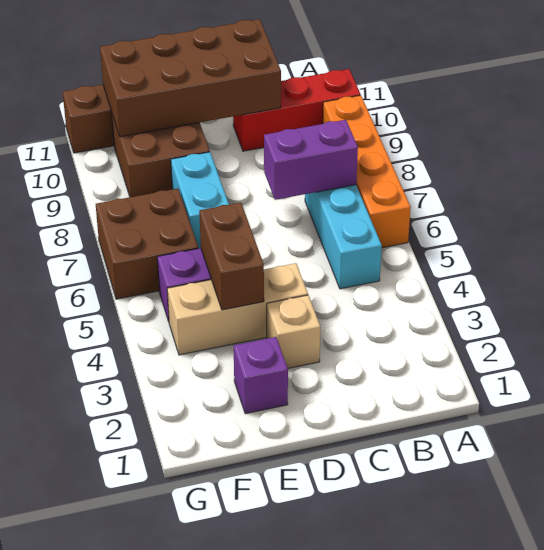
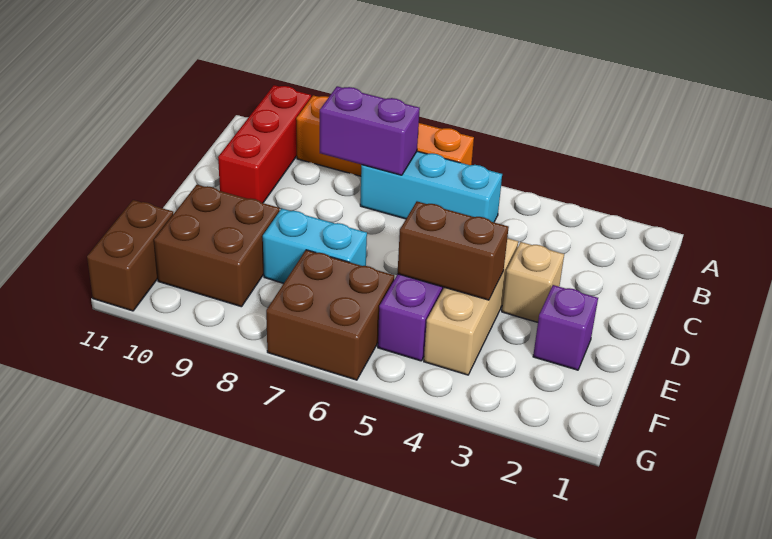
purple 1x2 brick [264,120,358,200] -> purple 1x2 brick turned to [320,86,420,175]
brown 2x4 brick [100,19,281,137] -> none

